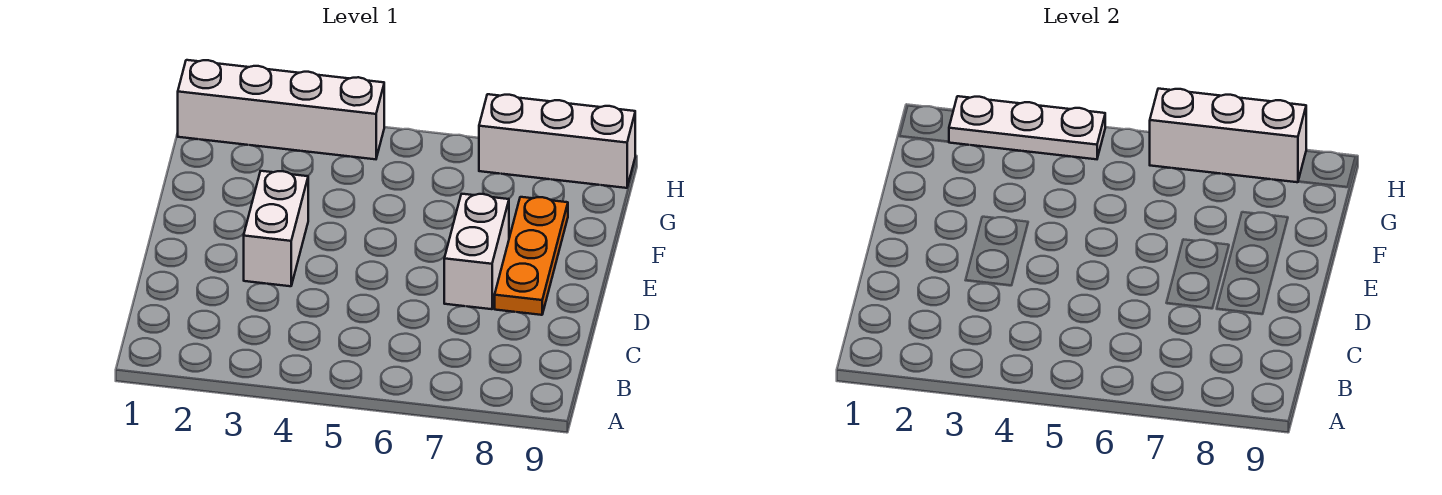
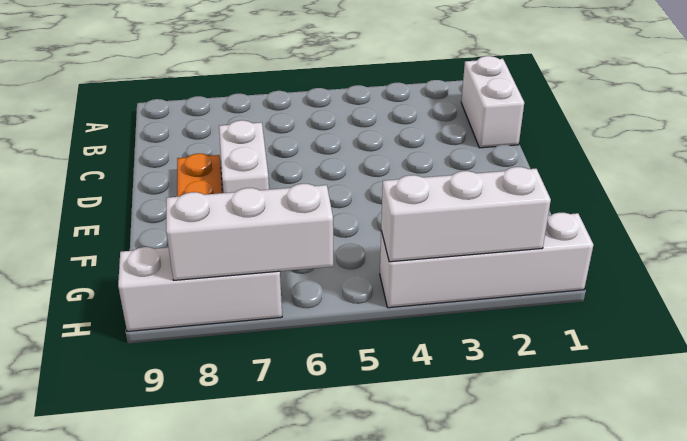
white 1x2 brick [244,171,308,286] -> white 1x2 brick moved to [461,56,524,148]
white 1x3 plate [949,96,1105,159] -> white 1x3 brick [381,167,551,262]

